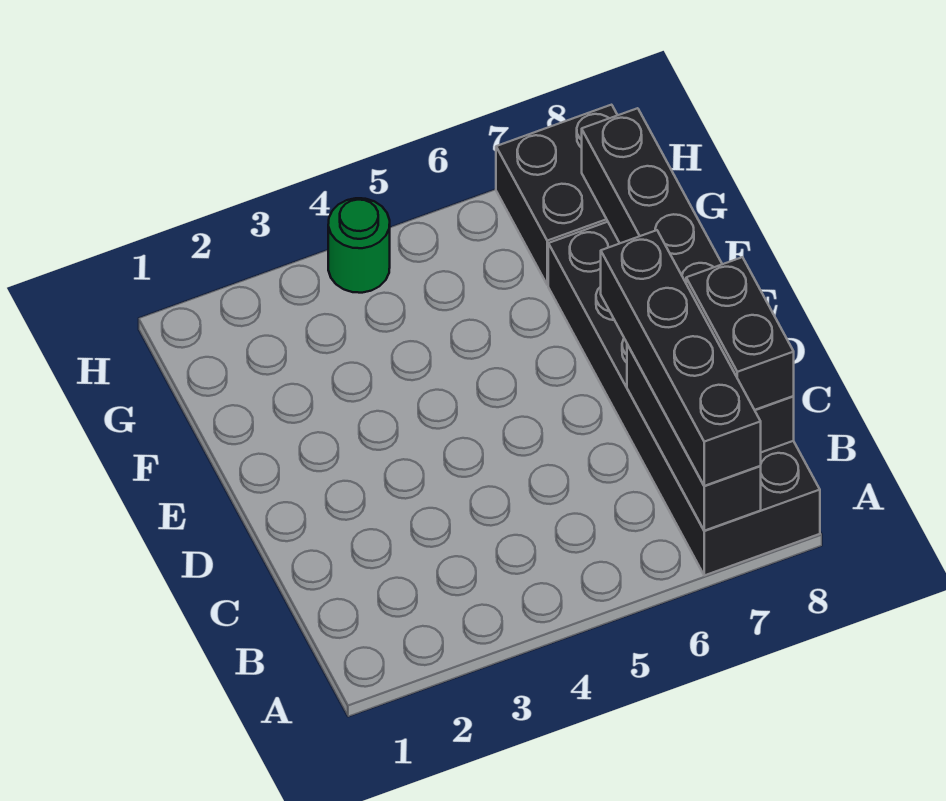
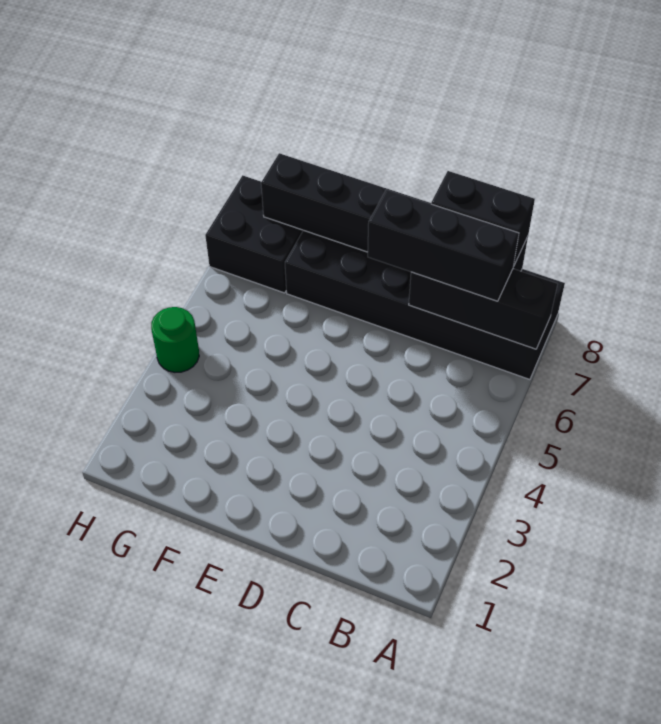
black 1x4 brick [601,230,761,486] -> black 1x3 brick [368,189,519,301]

